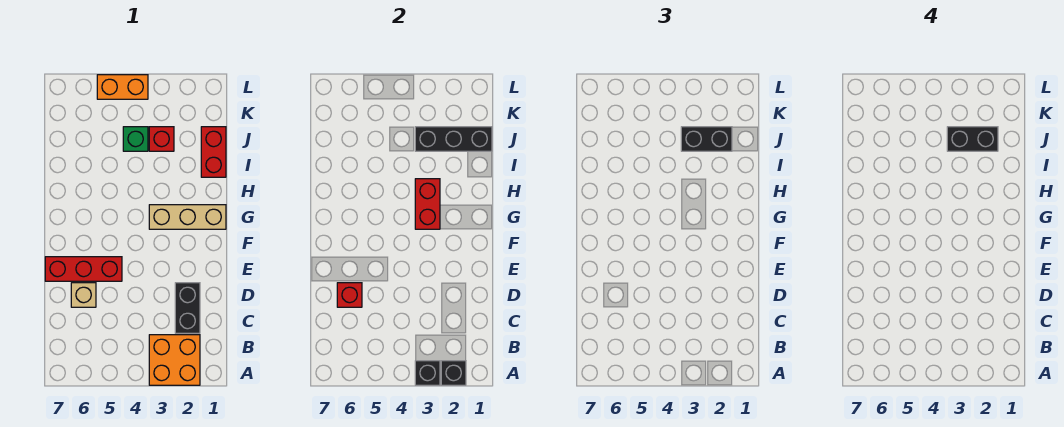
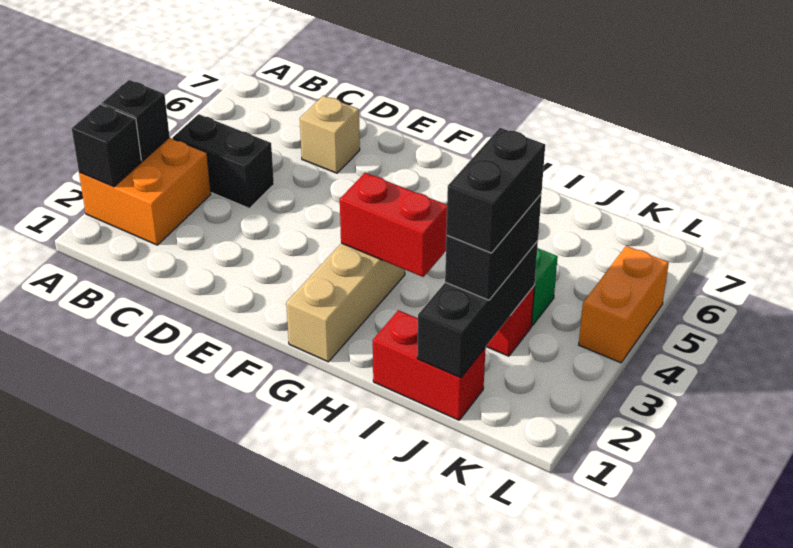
black 1x2 brick [175,283,200,333] -> black 1x2 brick moved to [173,114,274,208]
red 1x1 brick [337,283,362,307] -> none
red 1x3 brick [45,257,122,281] -> none

